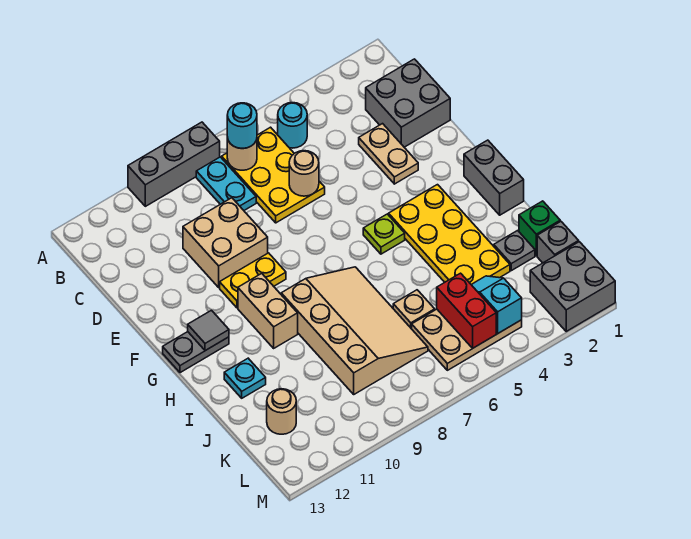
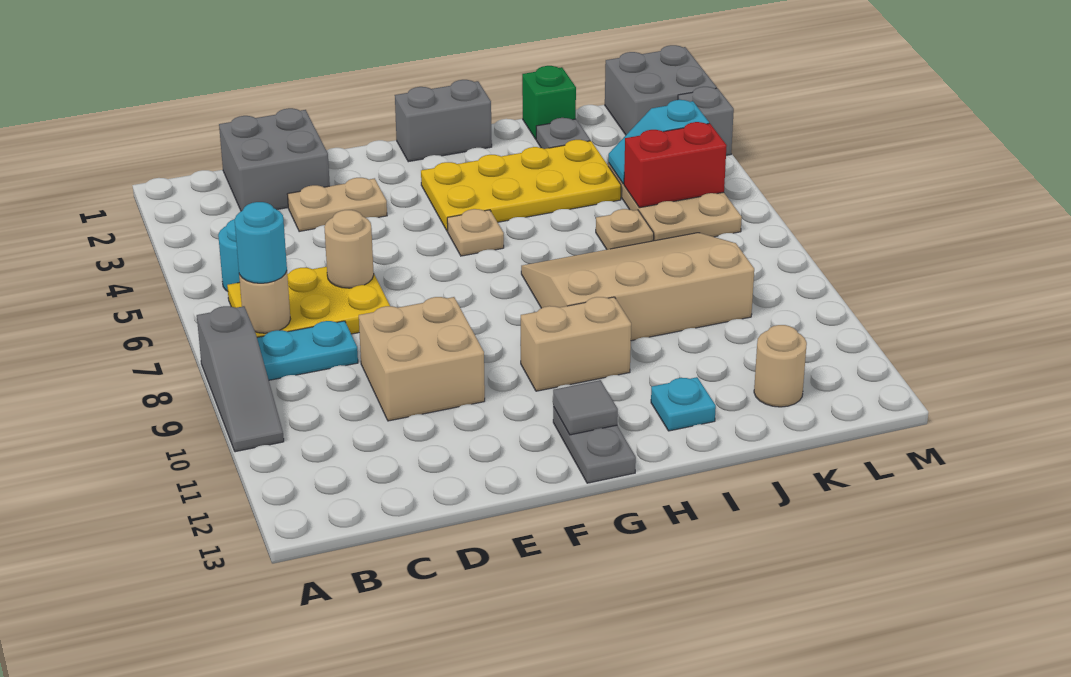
grey 1x3 brick [128,122,220,206] -> grey 1x3 slope [197,306,284,452]
yellow 1x2 plate [220,253,286,308] -> none
lime 1x1 plate [363,214,405,254] -> tan 1x1 plate [447,209,504,256]
grey 1x1 brick [537,221,579,263] -> grey 1x1 brick moved to [678,87,734,155]

